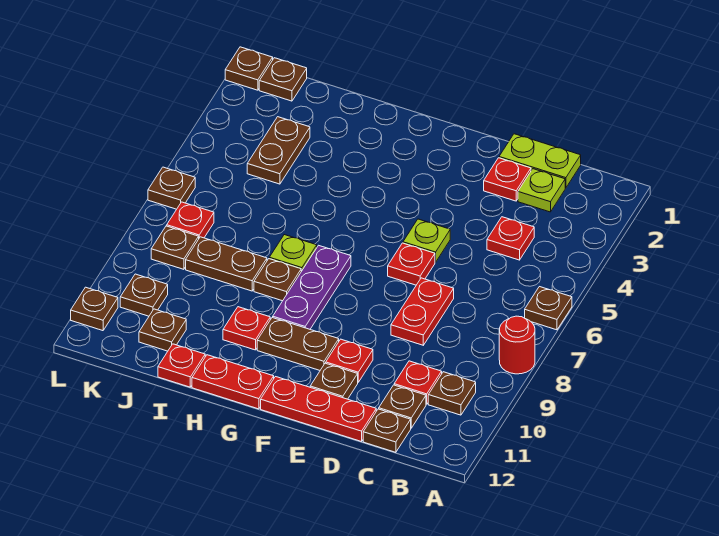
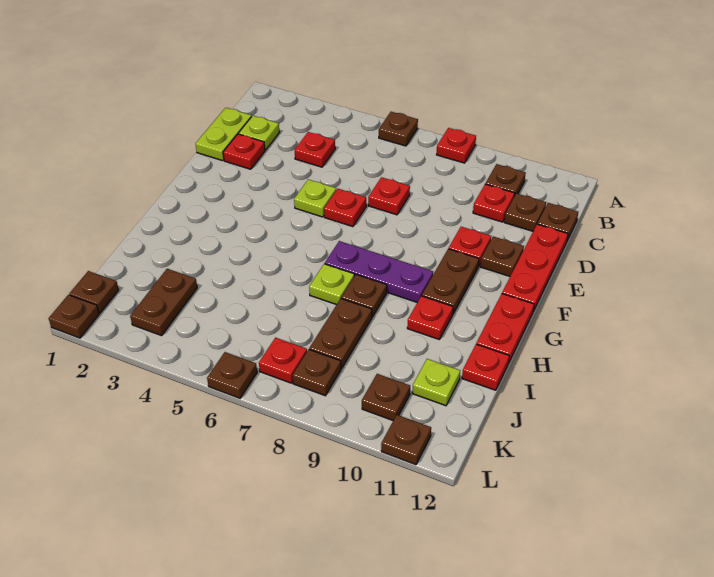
red 1x1 round brick [499,316,535,374] -> red 1x1 plate [437,128,476,163]
red 1x2 plate [391,278,454,345] -> red 1x1 plate [368,177,410,215]
brown 1x2 plate [247,117,310,184] -> brown 1x2 plate turned to [130,269,197,336]
brown 1x1 plate [139,309,186,351] -> lime 1x1 plate [412,359,460,406]

